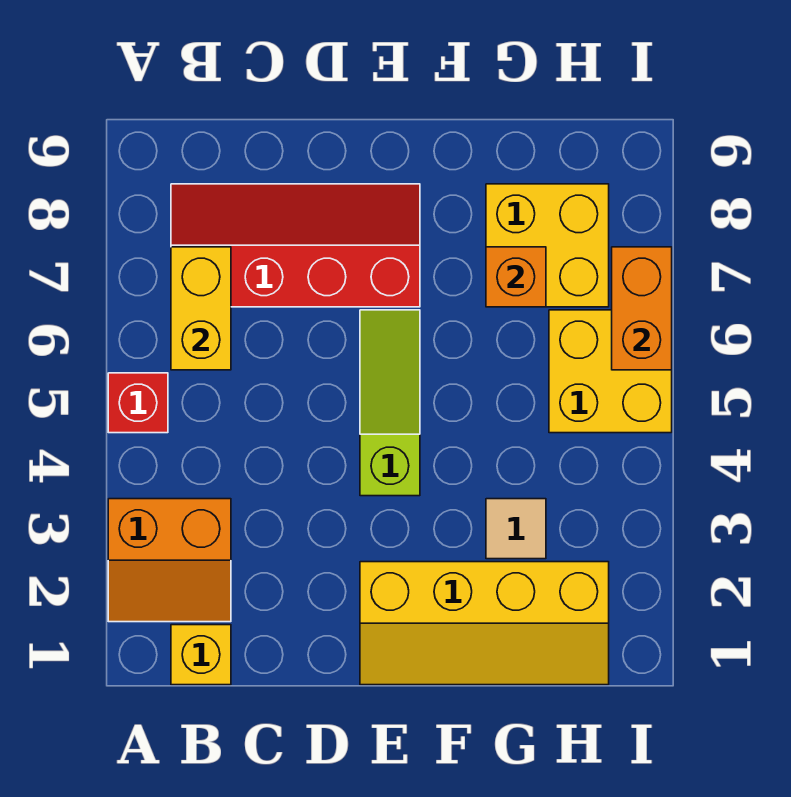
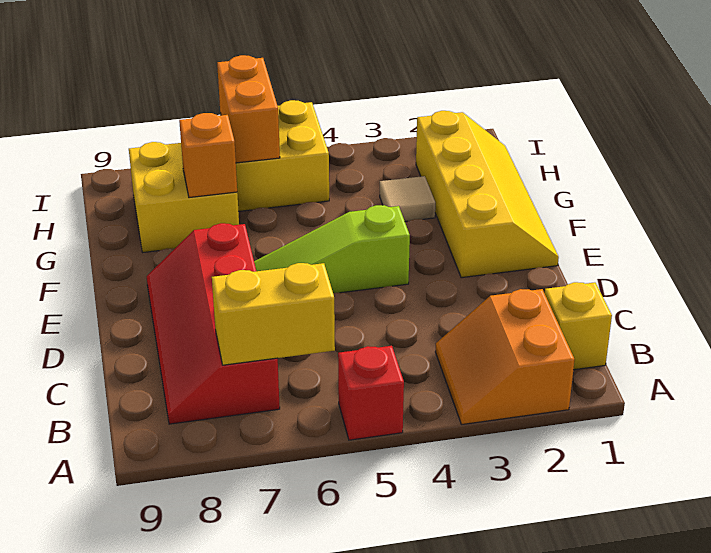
orange 2x2 slope [108,499,231,622] -> orange 2x2 slope turned to [435,289,575,424]
orange 1x2 brick [612,247,672,370] -> orange 1x2 brick turned to [217,55,280,163]

